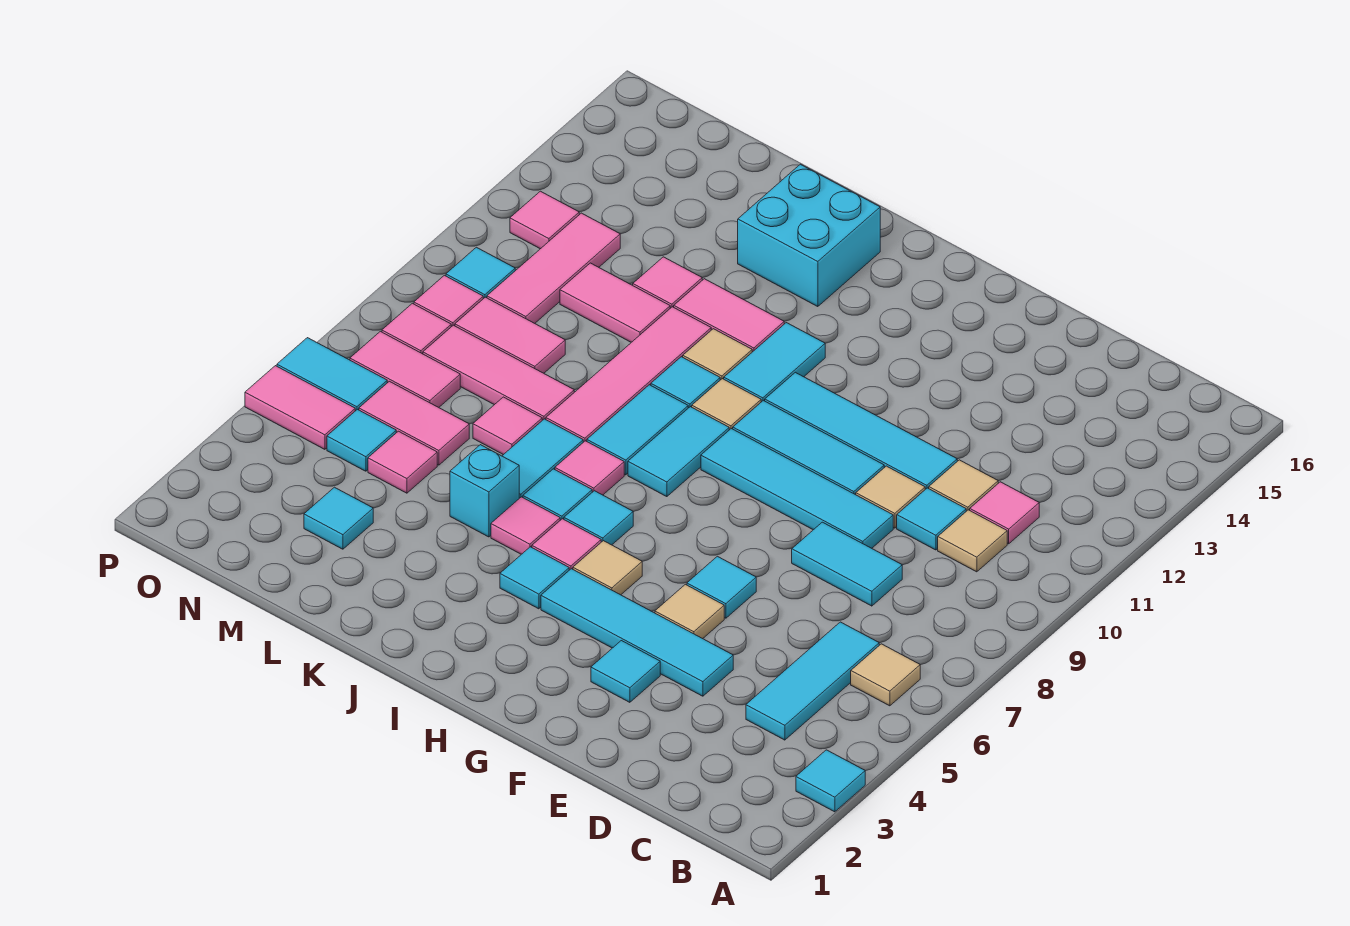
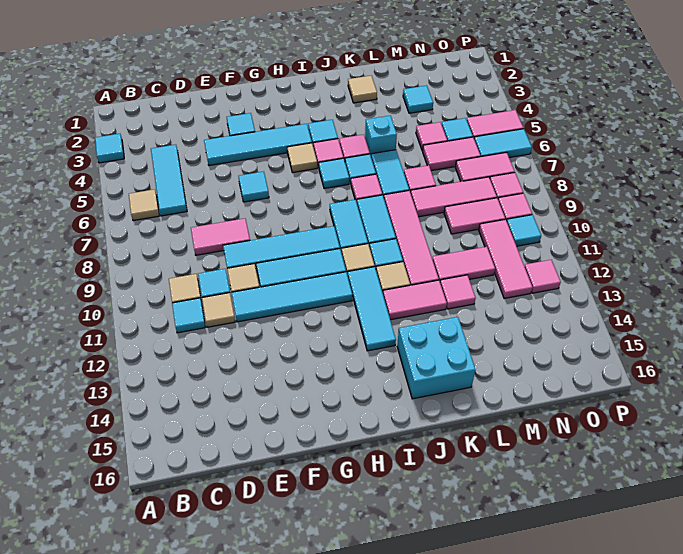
pink 1x1 tile [970,482,1039,544] -> cyan 1x1 tile [172,298,205,333]
cyan 1x2 tile [792,522,902,606] -> pink 1x2 tile [191,218,250,255]
tan 1x1 tile [655,584,724,639] -> tan 1x1 tile moved to [348,76,377,103]
cyan 1x2 tile [724,323,825,402] -> cyan 1x3 tile [348,267,396,351]

